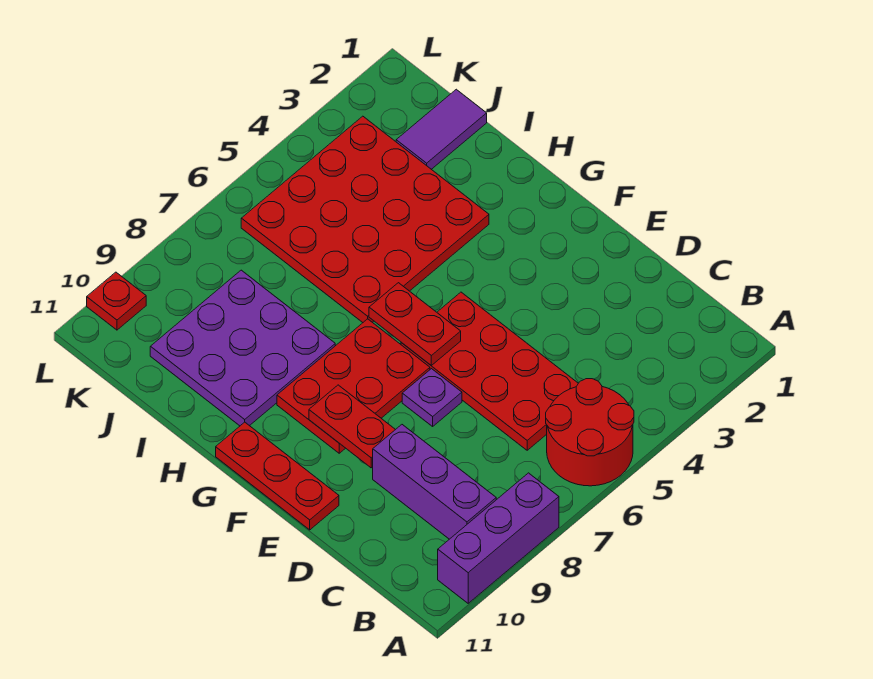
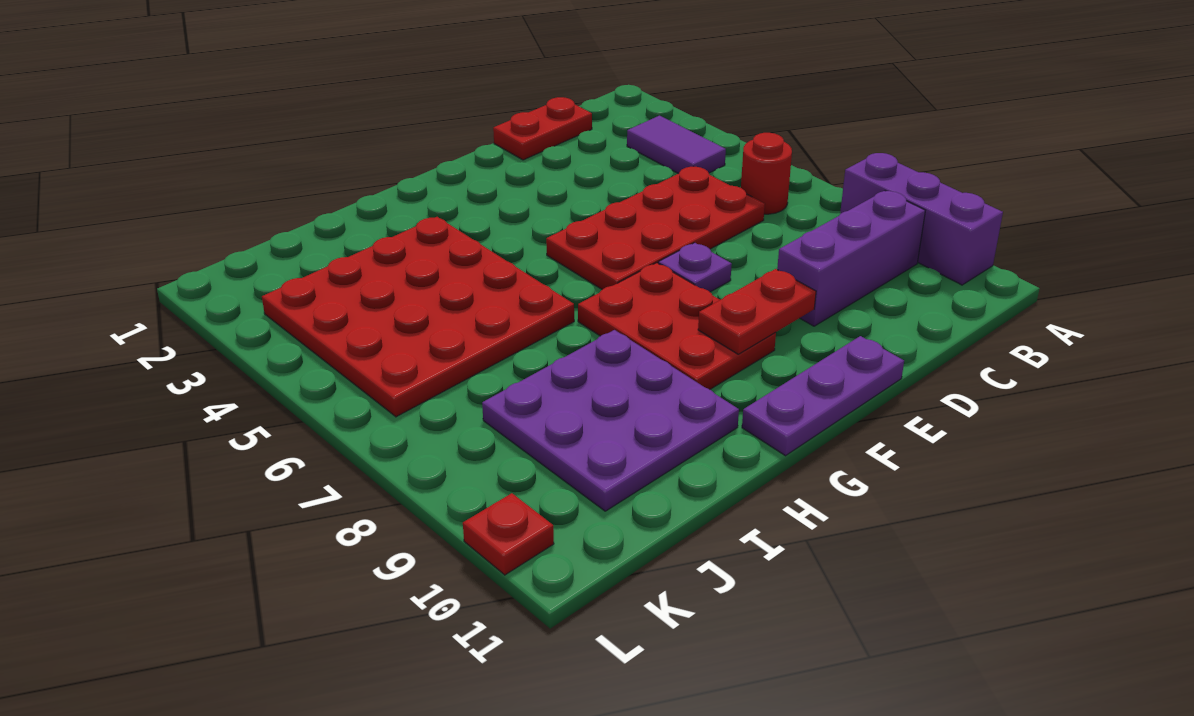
red 2x2 round brick [546,379,634,486] -> red 1x1 round brick [741,133,792,214]
red 1x3 plate [216,422,339,530] -> purple 1x3 plate [742,336,904,456]
red 1x2 plate [369,283,461,366] -> red 1x2 plate moved to [493,97,592,160]
purple 1x2 tile [396,89,487,169] -> purple 1x2 tile moved to [627,116,726,174]

